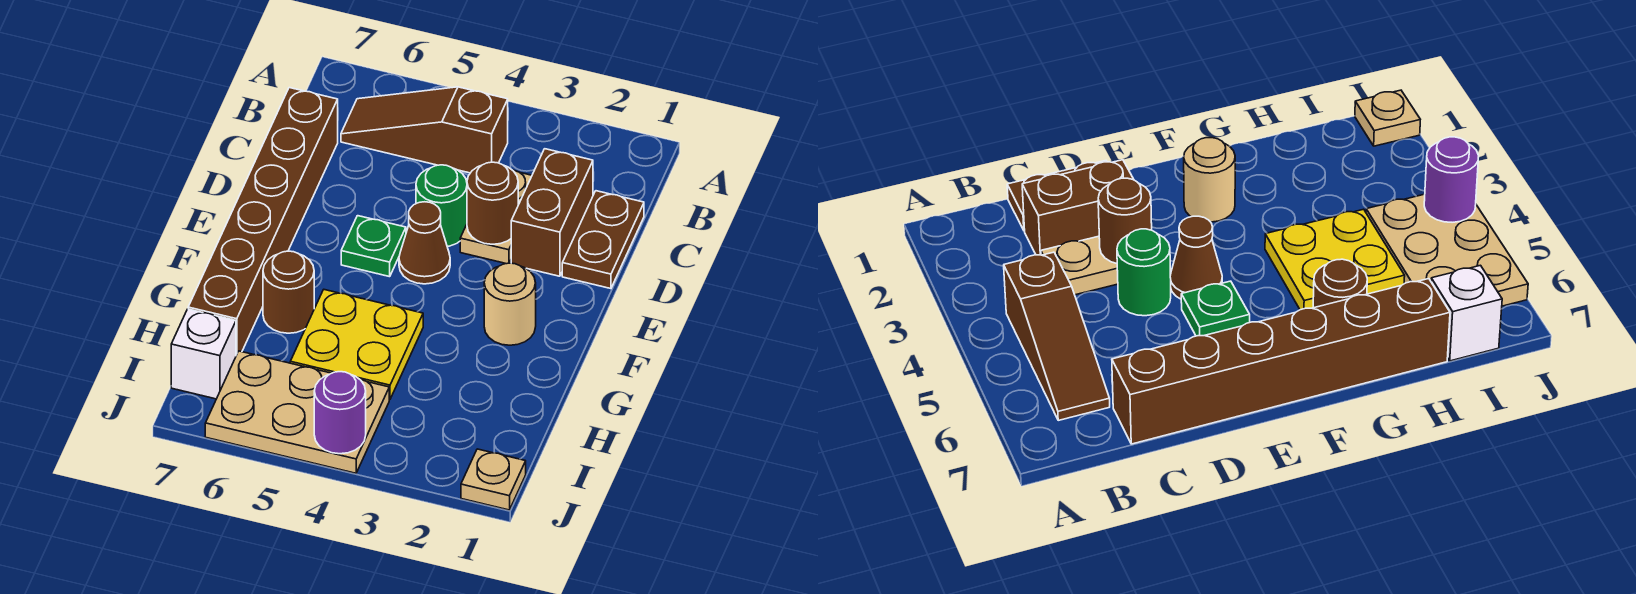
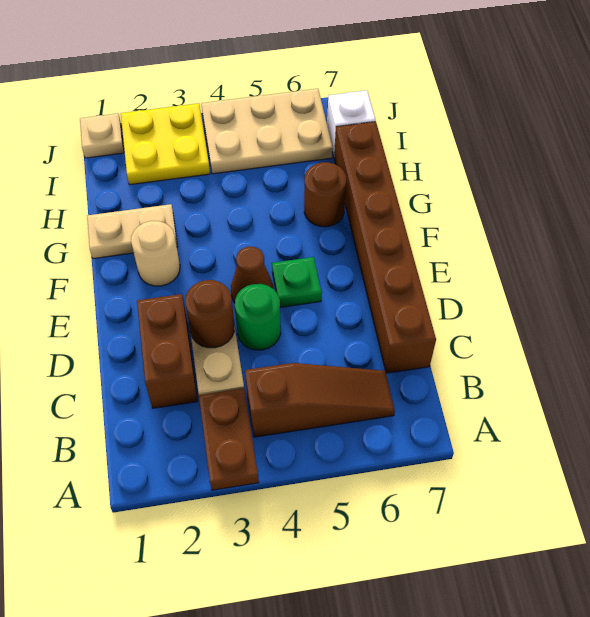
brown 1x2 plate [562,191,644,289] -> brown 1x2 plate moved to [199,388,259,490]
none -> tan 1x2 plate [87,204,177,259]
yellow 2x2 plate [290,290,423,400] -> yellow 2x2 plate moved to [121,103,210,185]
purple 1x1 round brick [314,372,366,454] -> none

